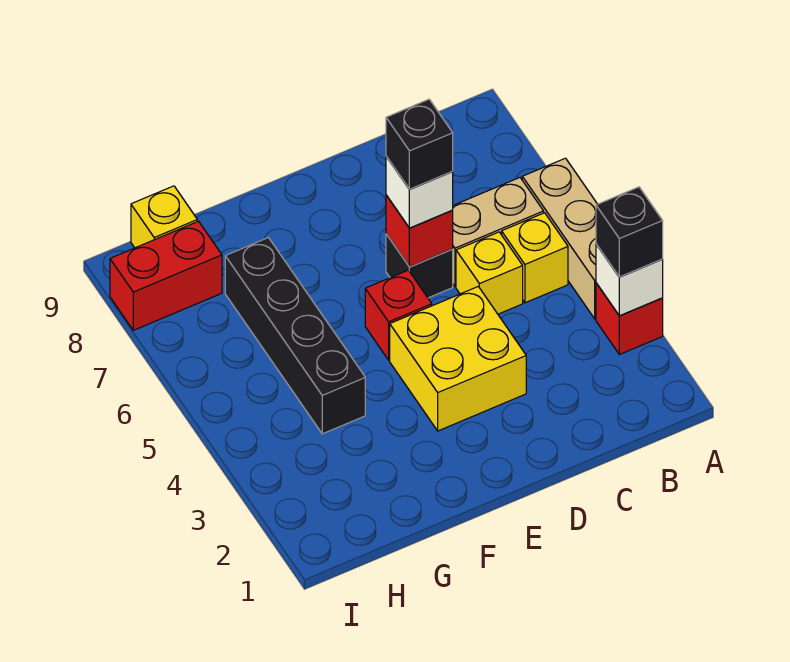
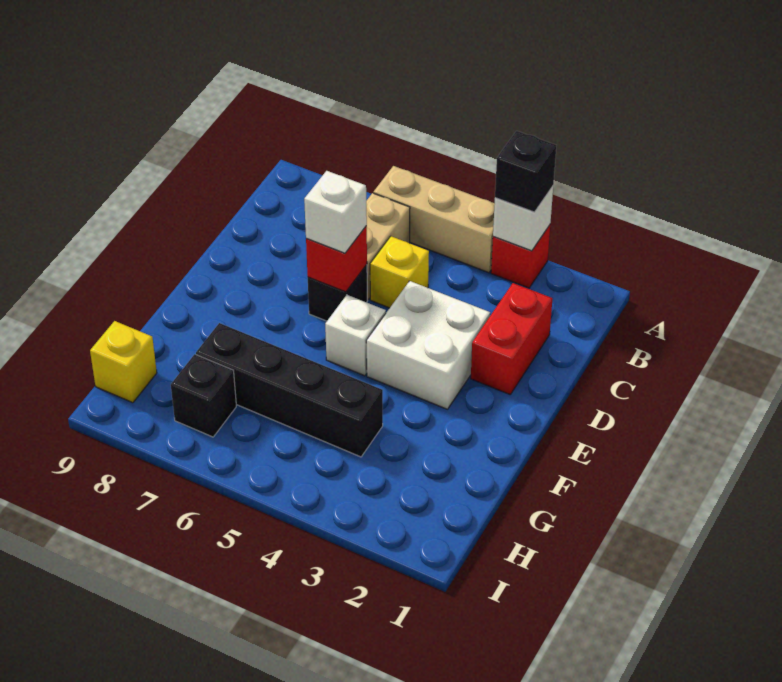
yellow 1x1 brick [502,213,568,303] -> none
yellow 2x2 brick [390,287,526,431] -> white 2x2 brick [366,281,490,409]
black 1x1 brick [386,99,453,189] -> black 1x1 brick moved to [171,354,236,437]
red 1x1 brick [365,270,432,360] -> white 1x1 brick [325,295,386,376]
red 1x2 brick [110,221,222,330] -> red 1x2 brick moved to [471,283,553,394]

